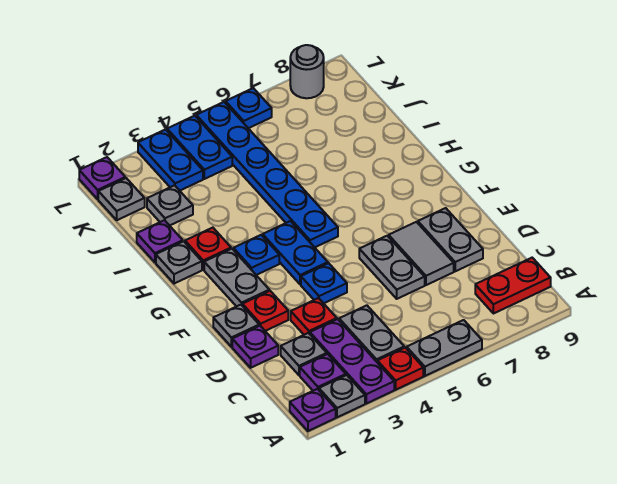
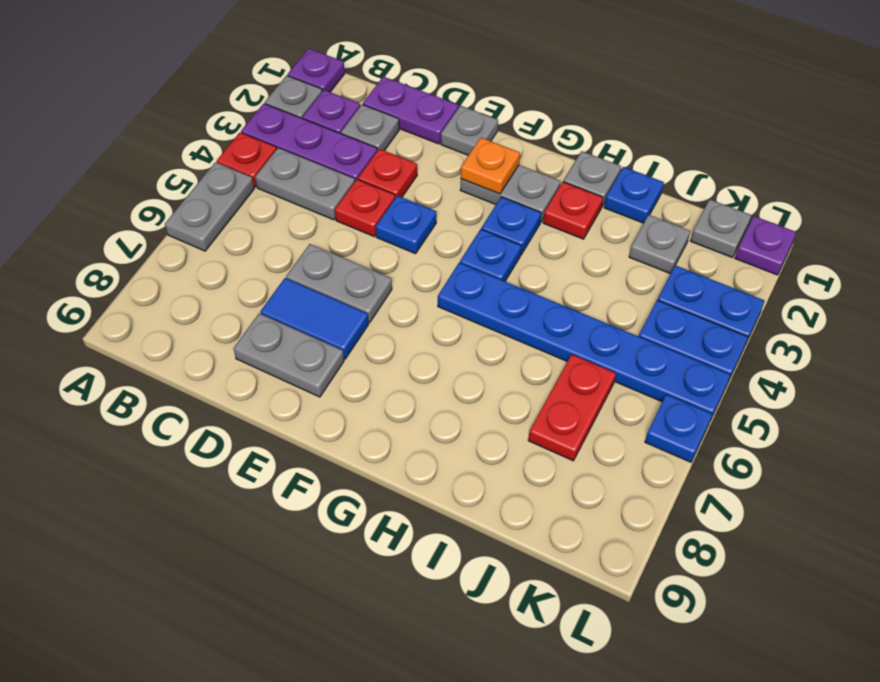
red 1x2 plate [475,258,551,314] -> red 1x2 plate moved to [528,355,616,461]
purple 1x1 plate [232,326,278,368] -> purple 1x2 plate [363,77,458,144]
grey 1x2 tile [389,222,454,285] -> blue 1x2 tile [260,278,369,359]
red 1x1 plate [242,291,288,331] -> red 1x1 plate moved to [335,180,395,237]
none -> orange 1x1 plate [461,138,520,194]
blue 1x2 plate [263,221,328,284] -> blue 1x1 plate [460,229,521,281]
purple 1x1 plate [137,220,183,262] -> blue 1x1 plate [604,167,664,223]
grey 1x1 round brick [290,45,324,98] -> none

